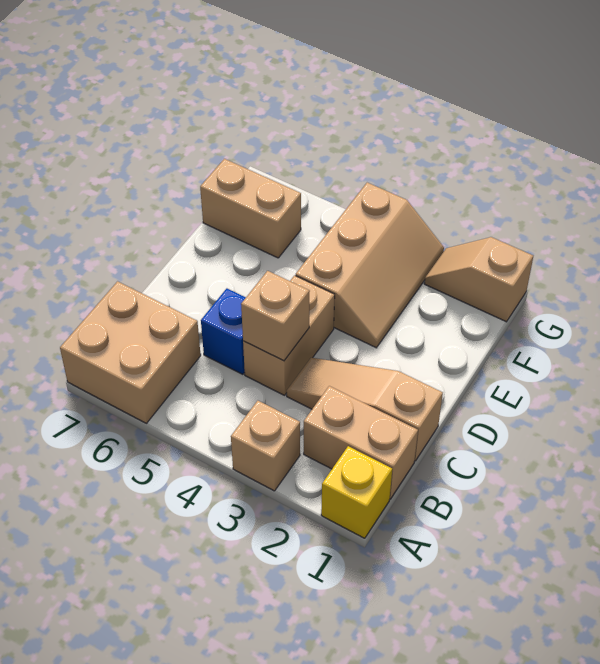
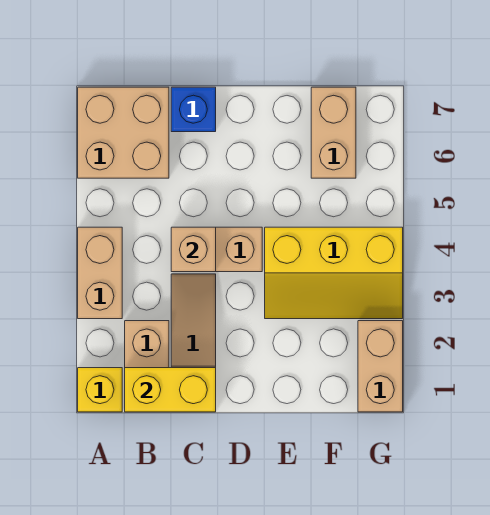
tan 1x1 brick [231,401,300,491] -> tan 1x2 brick [78,227,122,319]
none -> yellow 1x2 brick [125,368,216,412]
blue 1x1 brick [201,289,246,374] -> blue 1x1 brick moved to [171,87,216,132]
tan 2x3 slope [296,183,444,348] -> yellow 2x3 slope [265,227,403,319]
tan 1x2 slope [424,237,533,322] -> tan 1x2 brick [358,321,403,412]

